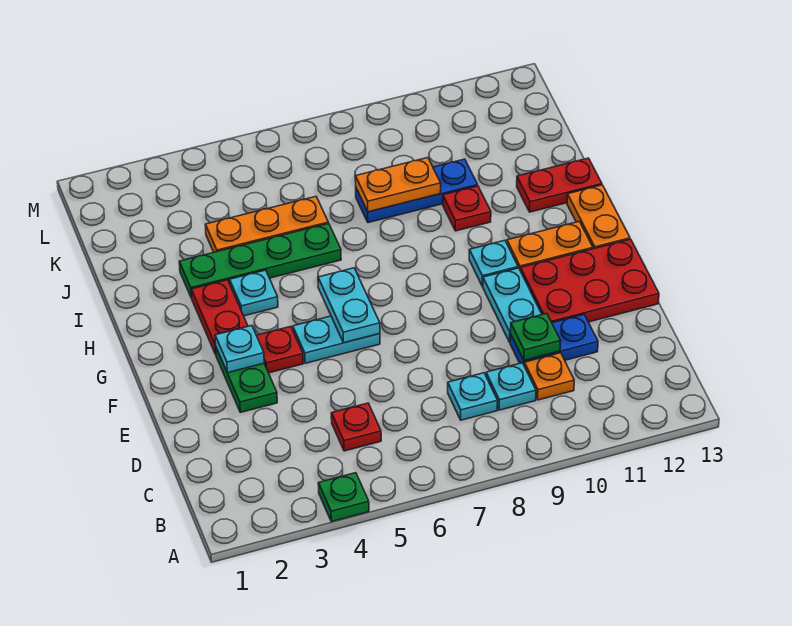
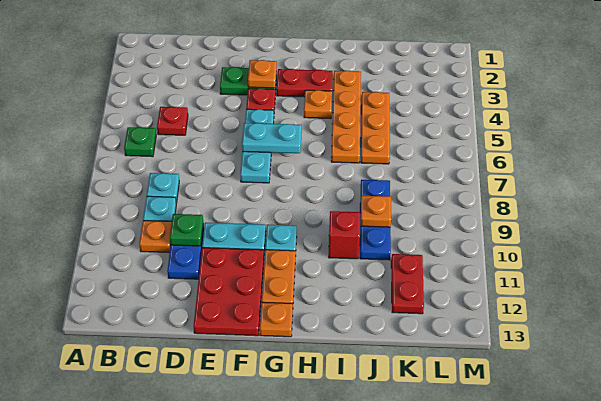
green 1x1 plate [318,473,369,522] -> green 1x1 plate moved to [124,127,156,157]
cyan 1x1 plate [215,326,264,373] -> orange 1x1 plate [248,60,277,88]
cyan 1x2 plate [293,316,380,363] -> cyan 1x3 plate [240,109,274,183]
orange 1x2 plate [567,185,630,249] -> orange 1x1 plate [260,302,293,337]
cyan 1x1 plate [230,270,278,316] -> orange 1x1 plate [304,90,332,119]
green 1x4 plate [179,223,341,298] -> orange 1x4 plate [331,70,361,163]
red 1x1 plate [443,186,491,231] -> red 1x1 brick [328,211,360,259]
red 1x2 plate [517,158,602,212] -> red 1x2 plate moved to [391,254,424,314]
orange 1x2 plate [355,158,441,212] -> orange 1x1 plate [361,196,391,227]

